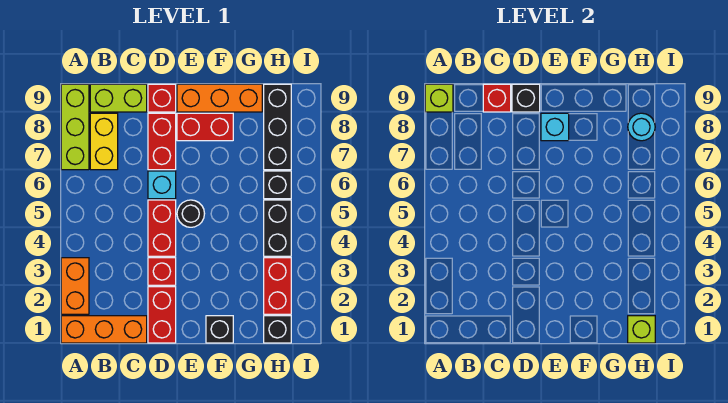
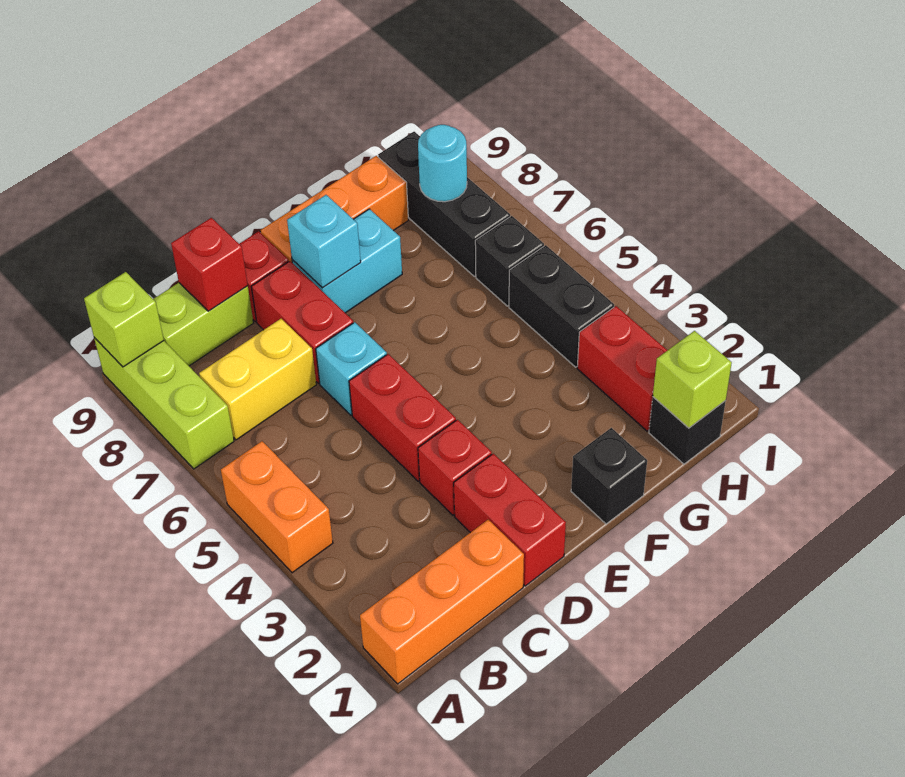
orange 1x2 brick [61,258,89,314] -> orange 1x2 brick moved to [221,441,333,573]
yellow 1x2 brick [90,113,118,170] -> yellow 1x2 brick turned to [199,319,316,440]
black 1x1 brick [512,84,540,112] -> none
black 1x1 round brick [177,200,205,227] -> none
red 1x2 brick [177,113,233,141] -> cyan 1x2 brick [292,209,402,313]

